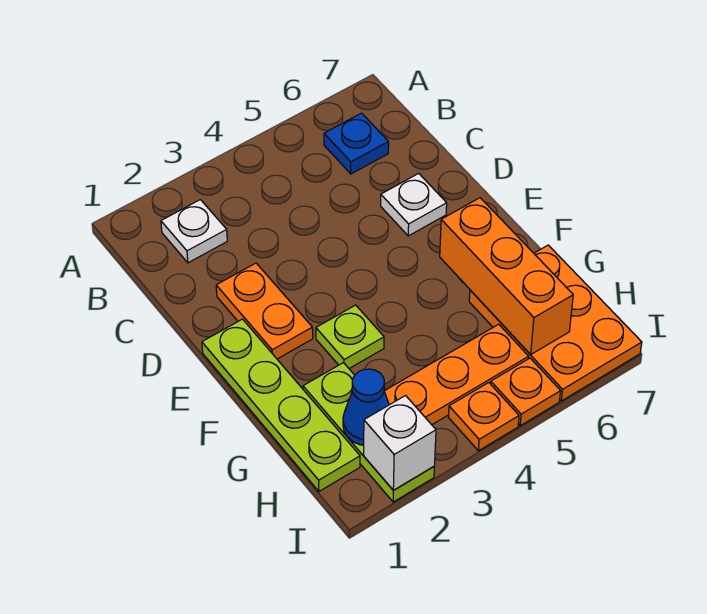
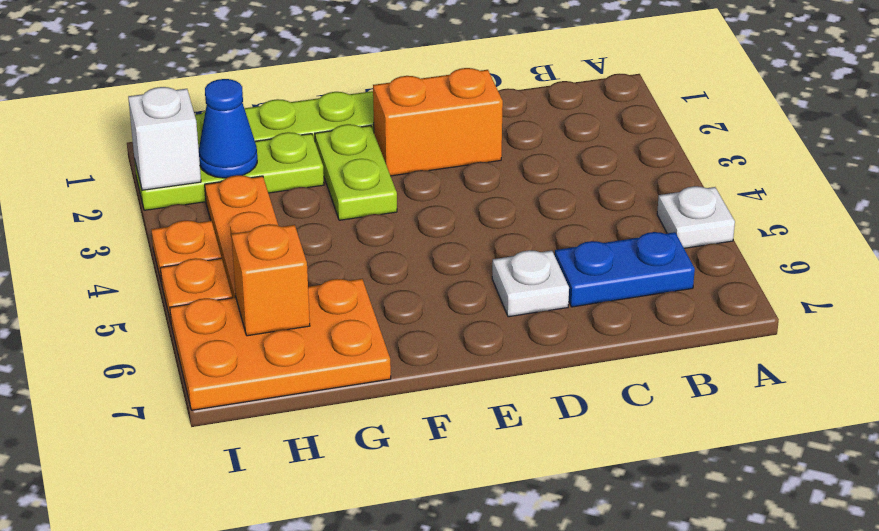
white 1x1 plate [161,200,227,263] -> white 1x1 plate moved to [657,186,735,248]
blue 1x1 plate [324,113,389,174] -> blue 1x2 plate [555,232,695,307]
orange 1x2 plate [216,263,313,359] -> orange 1x2 brick [373,68,503,176]
lime 1x1 plate [316,305,384,368] -> lime 1x2 plate [315,124,397,220]
orange 1x3 brick [440,198,573,355] -> orange 1x1 brick [231,224,310,336]

